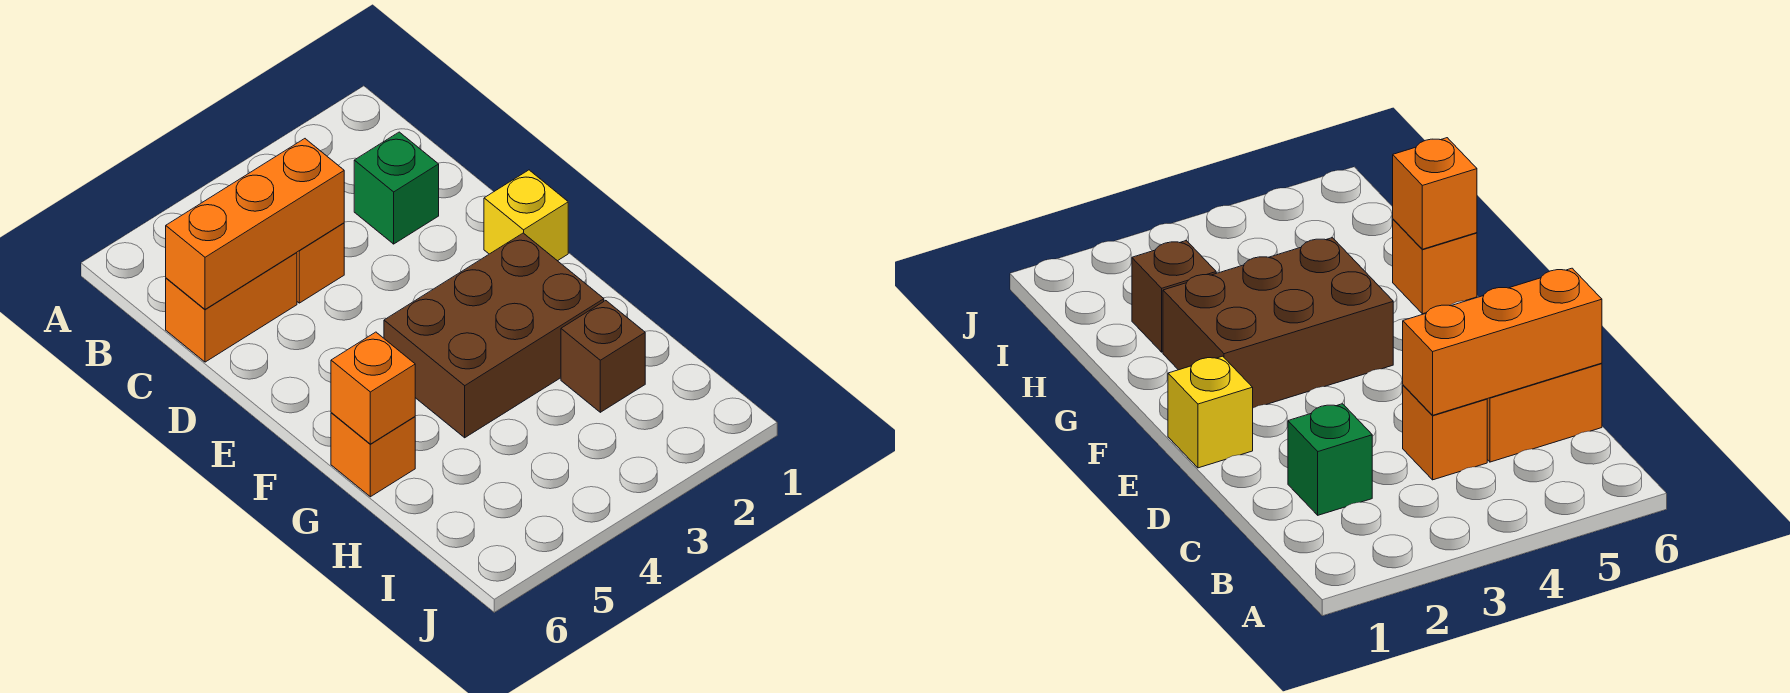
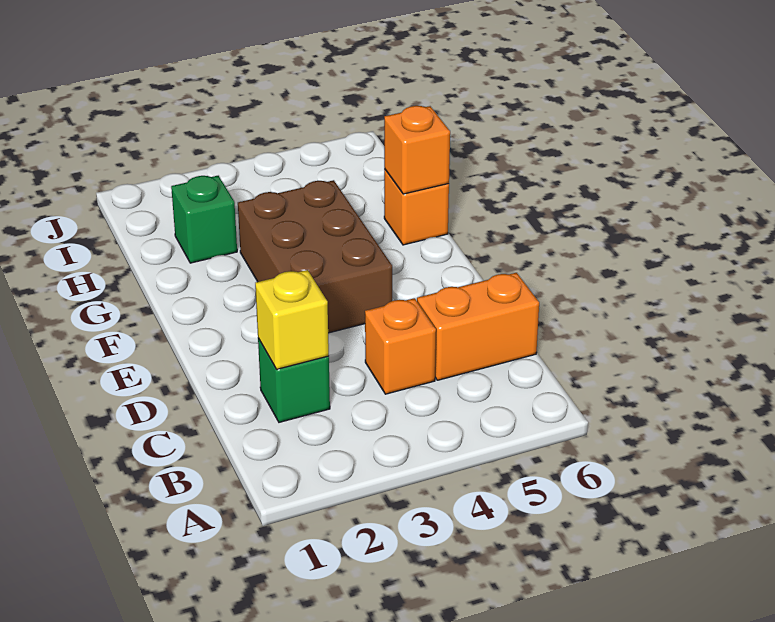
orange 1x3 brick [166,139,344,309] -> none
yellow 1x1 brick [484,170,568,261] -> yellow 1x1 brick moved to [255,270,329,369]
brown 2x3 brick [384,233,604,438] -> brown 2x3 brick turned to [238,180,392,333]
brown 1x1 brick [561,301,645,412] -> green 1x1 brick [171,176,237,263]

